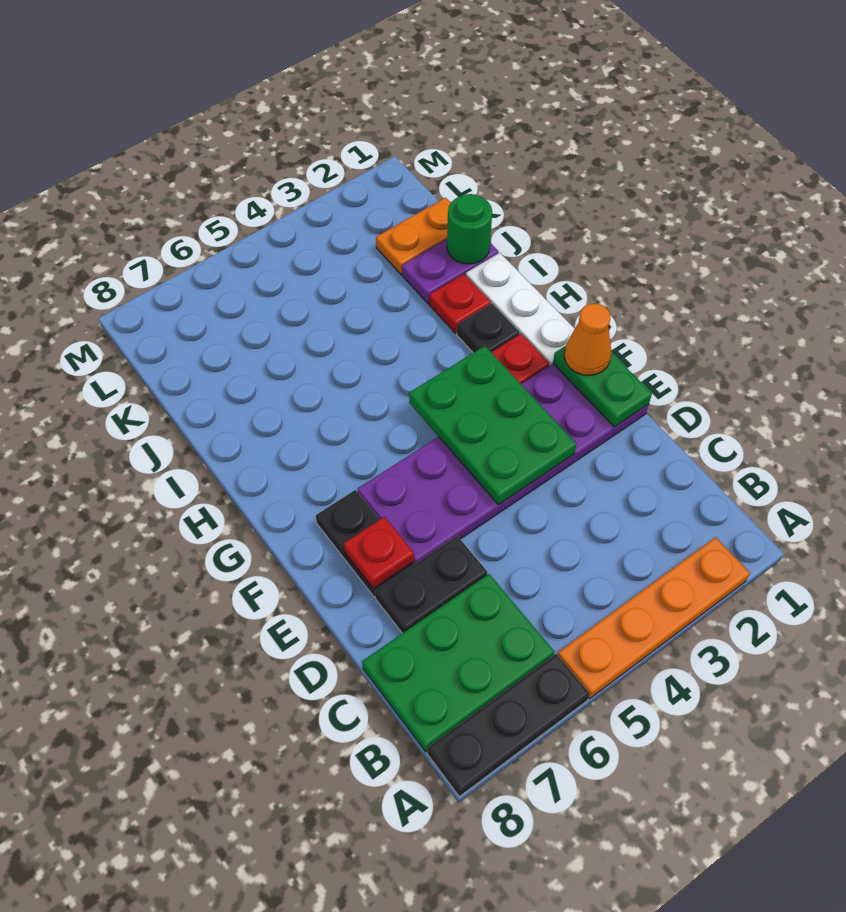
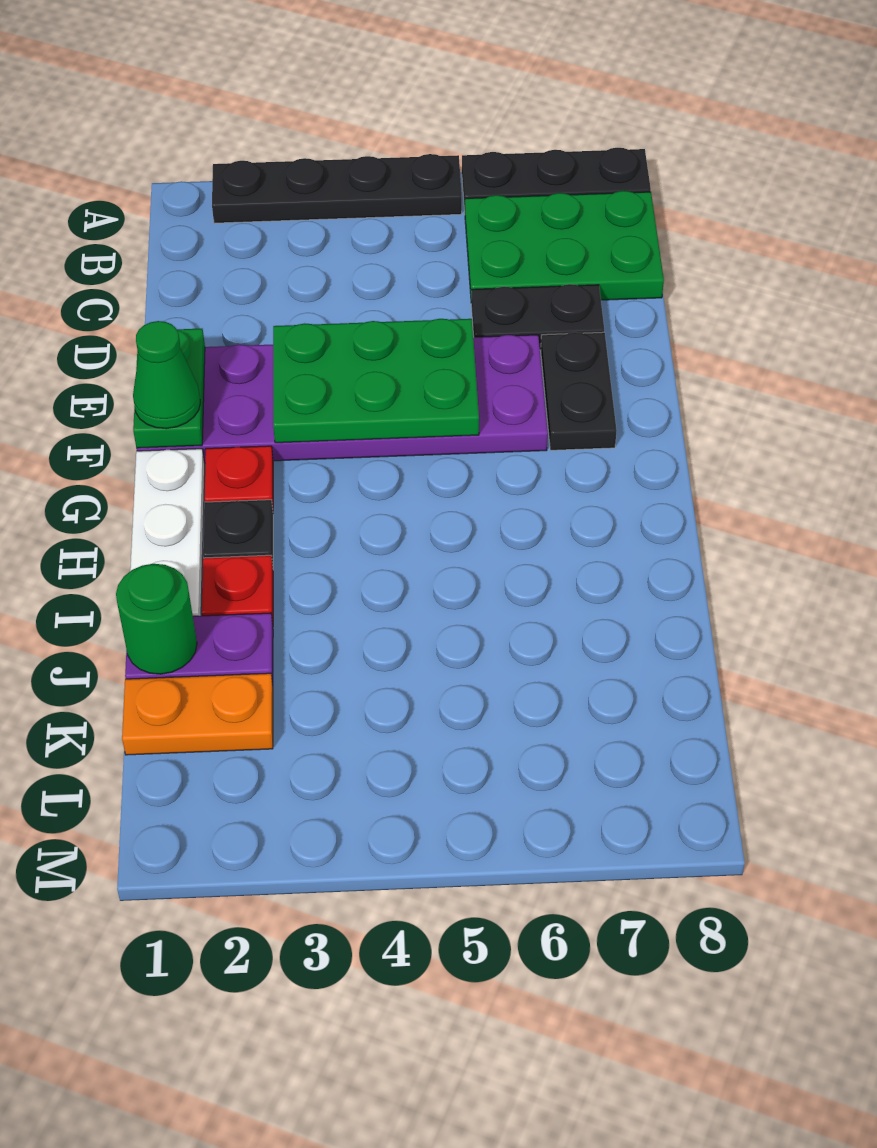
orange 1x4 plate [558,537,750,699] -> black 1x4 plate [212,154,462,223]
green 2x3 plate [409,346,577,505] -> green 2x3 plate turned to [273,319,479,443]
red 1x1 plate [344,517,414,589] -> none
orange 1x1 cone [564,304,611,375] -> green 1x1 cone [133,321,200,429]

